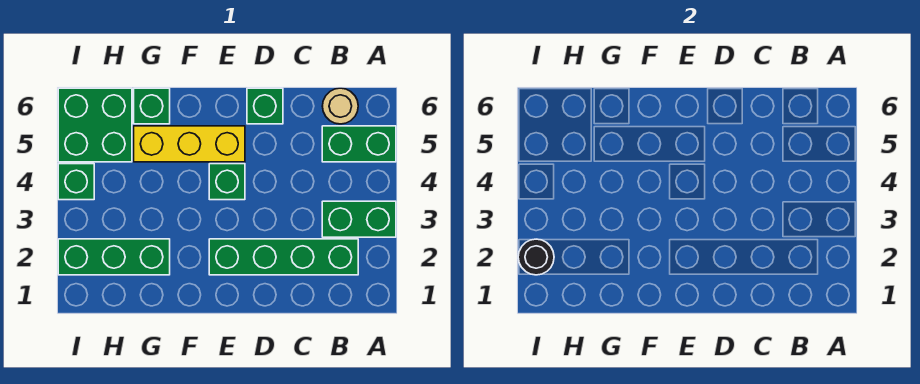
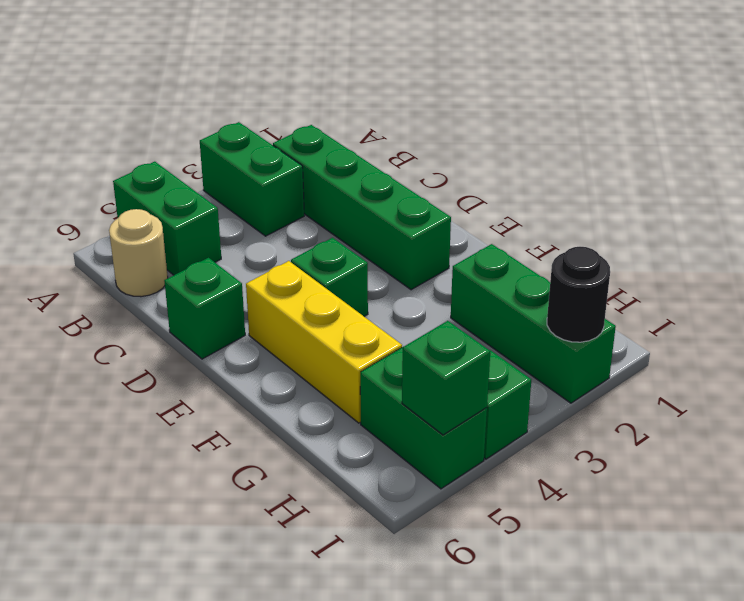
green 1x1 brick [134,88,170,124] -> green 1x1 brick moved to [402,321,490,435]
green 2x2 brick [58,88,132,162] -> green 1x2 brick [360,347,487,489]

